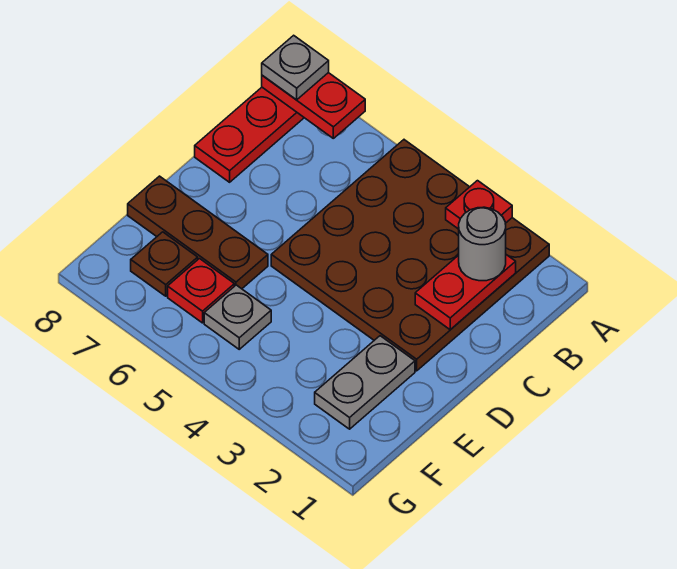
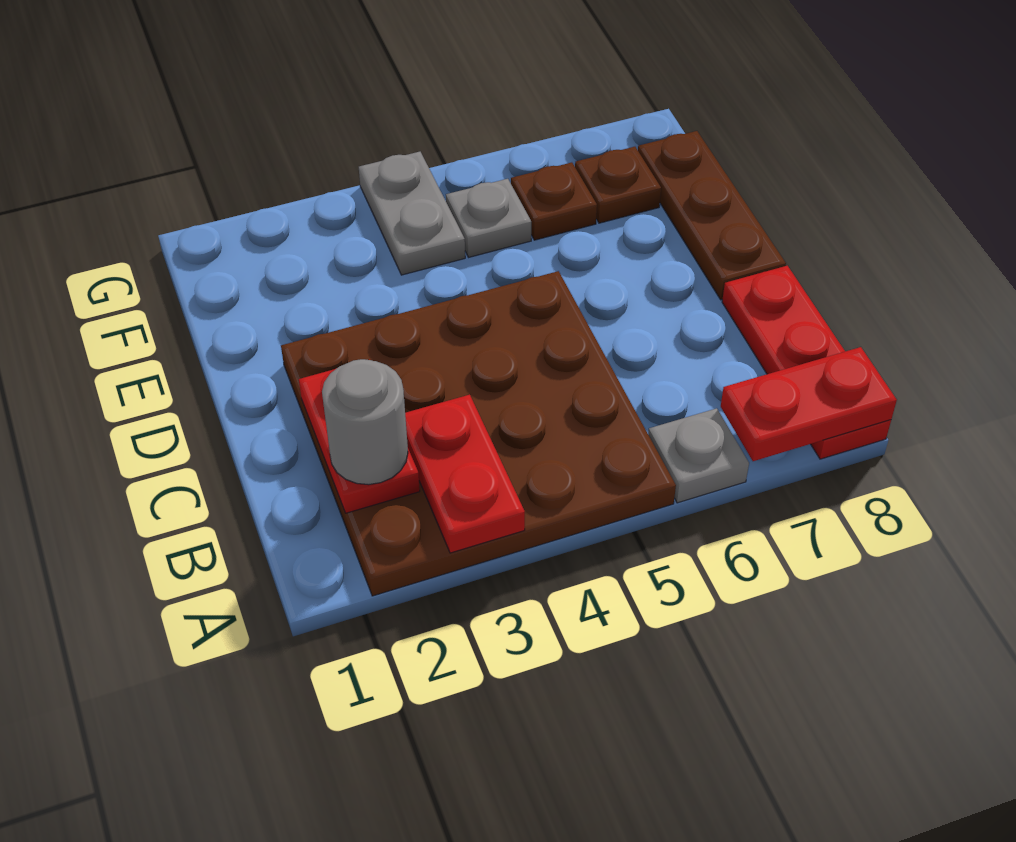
red 1x1 plate [446,181,512,229] -> red 1x2 plate [405,395,525,553]
grey 1x1 plate [262,35,329,100] -> grey 1x1 plate moved to [648,408,749,503]
grey 1x2 plate [315,336,415,429] -> grey 1x2 plate moved to [359,152,465,275]
brown 1x3 plate [128,176,268,289] -> brown 1x3 plate turned to [638,131,786,300]
red 1x1 plate [168,259,234,323] -> brown 1x1 plate [511,162,597,240]

